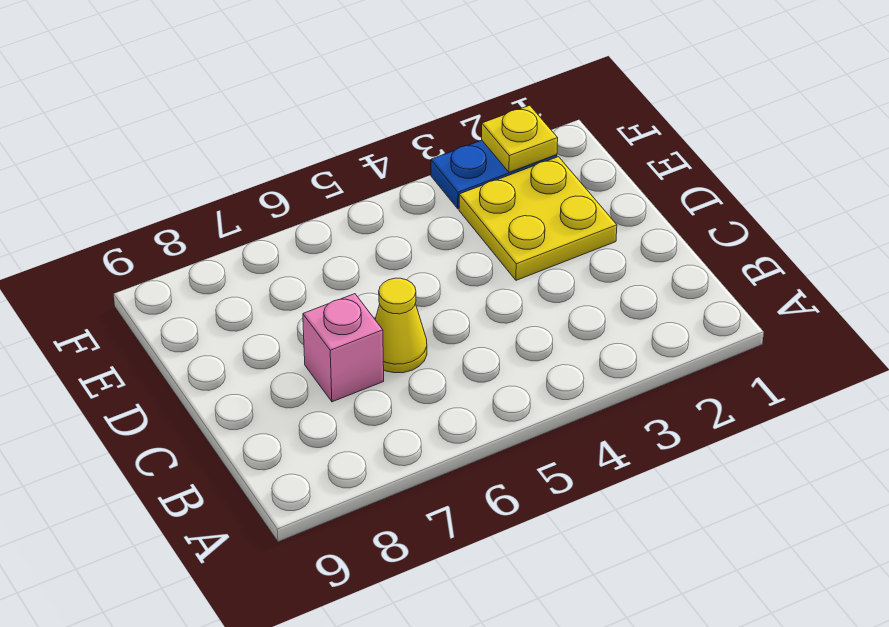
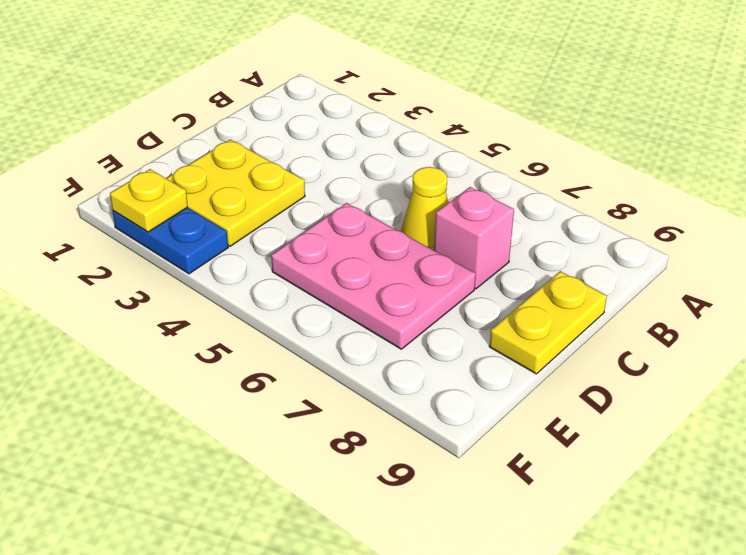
none -> yellow 1x2 plate [489,271,607,374]
none -> pink 2x3 plate [271,203,476,349]

